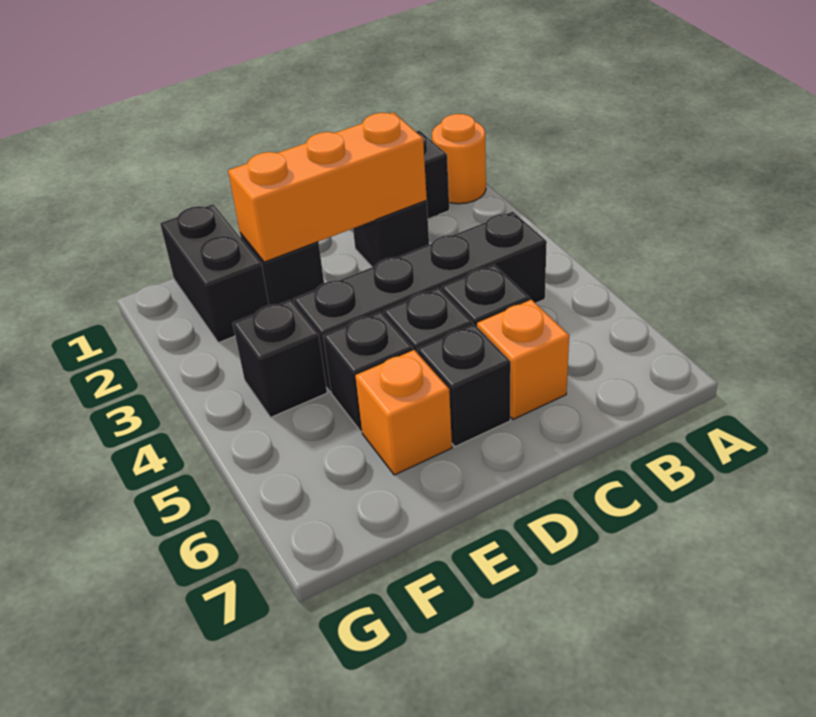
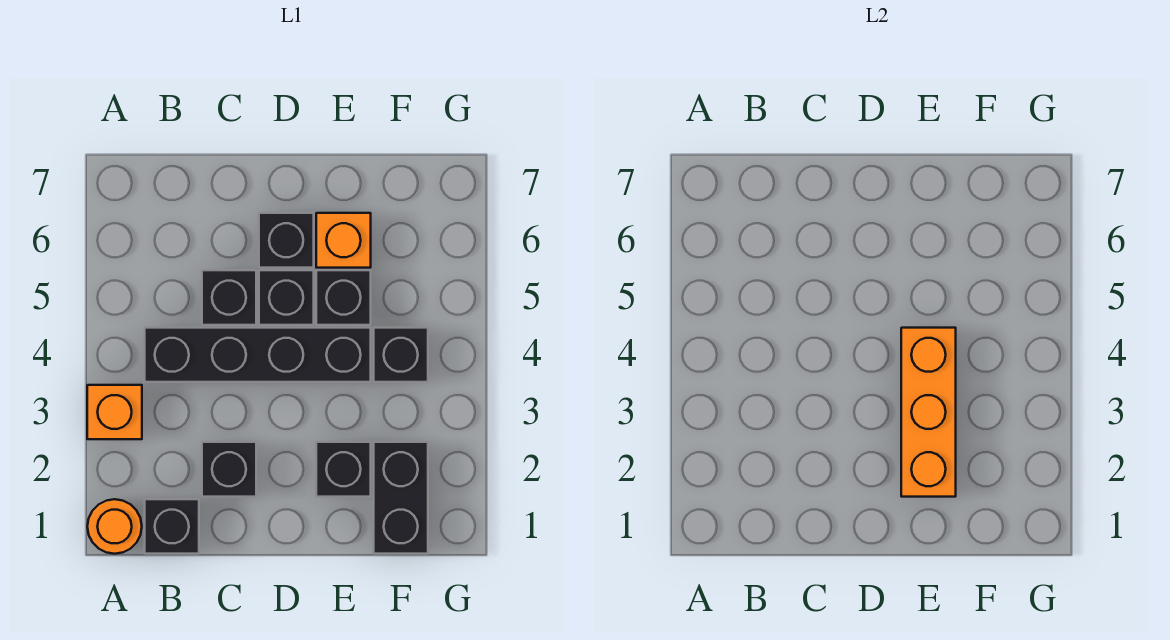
orange 1x3 brick [228,112,427,262] -> orange 1x3 brick turned to [901,328,956,497]
orange 1x1 brick [477,300,569,419] -> orange 1x1 brick moved to [87,385,142,439]

